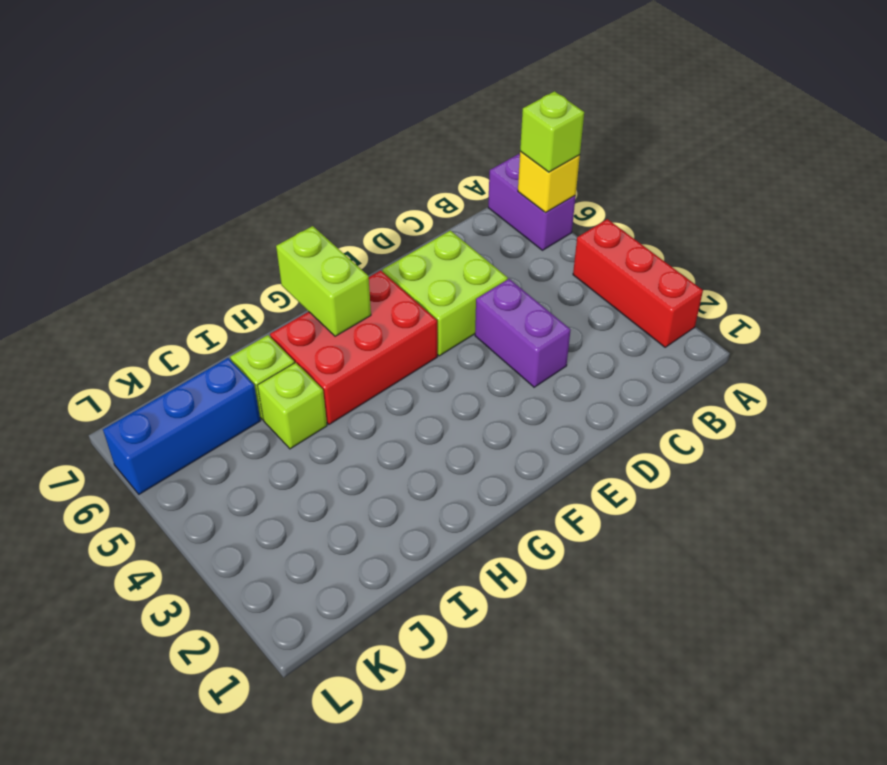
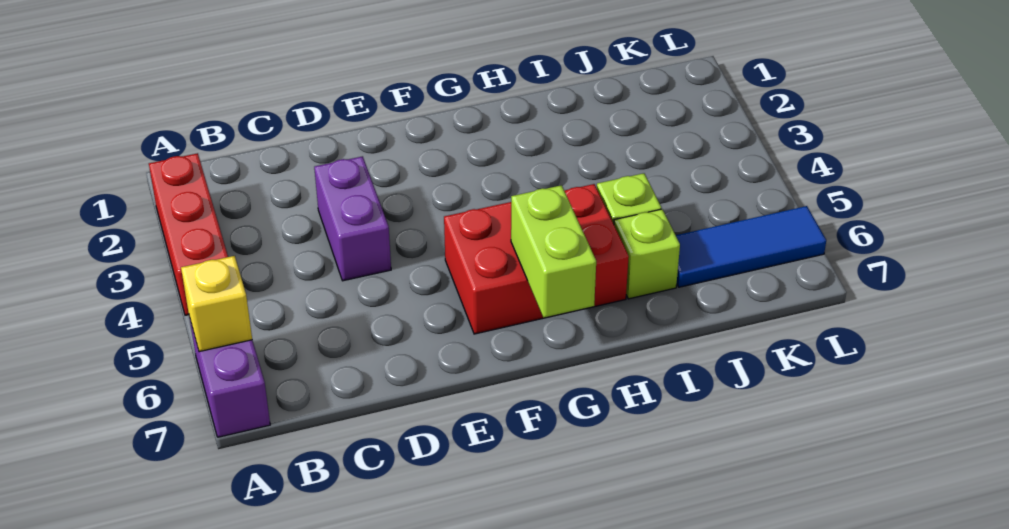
lime 1x1 brick [520,91,584,172] -> none
lime 2x2 brick [382,231,508,356] -> none
blue 1x3 brick [103,358,260,494] -> blue 1x3 tile [676,206,826,287]

